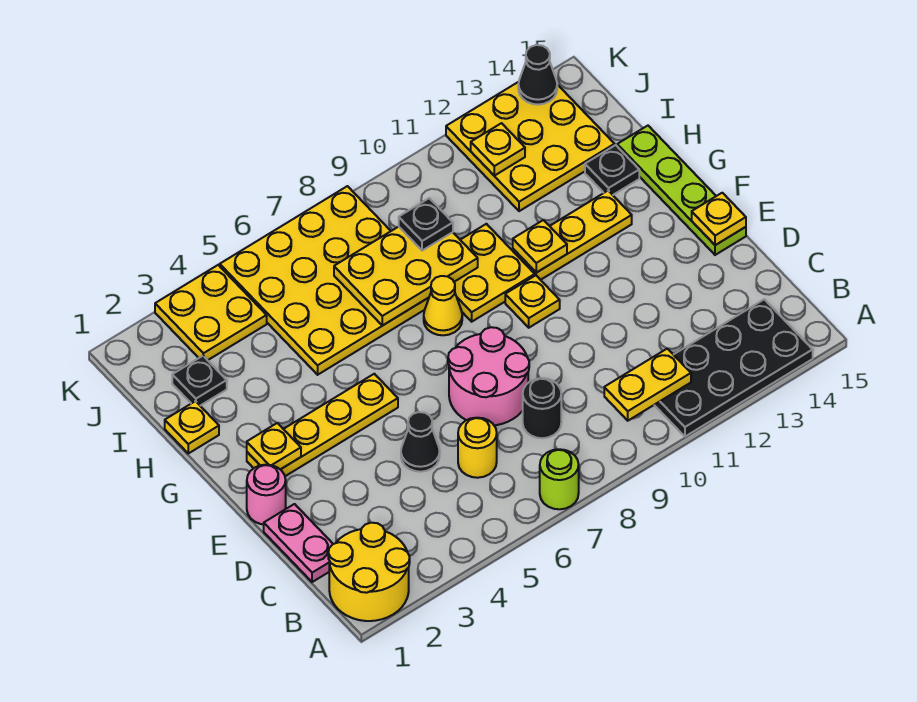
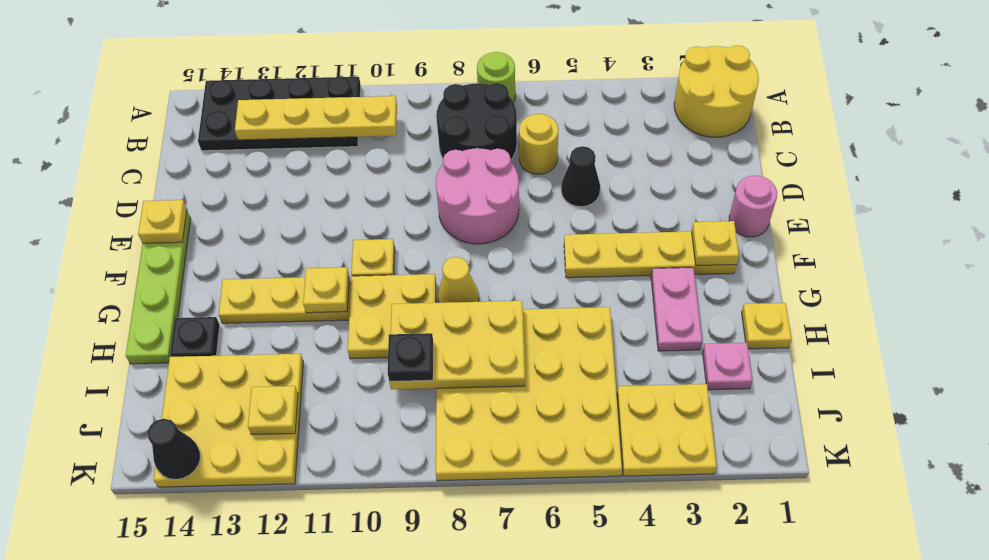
yellow 1x2 plate [604,349,691,421] -> yellow 1x4 plate [235,96,397,140]
pink 1x2 plate [264,504,333,582] -> pink 1x2 plate moved to [651,268,702,351]
black 1x1 round brick [523,378,561,438] -> black 2x2 round brick [436,83,517,160]
black 1x1 plate [172,356,227,406] -> pink 1x1 plate [703,343,752,390]

